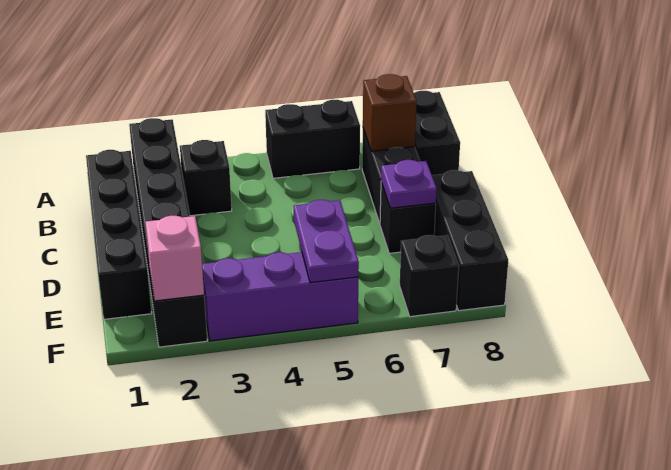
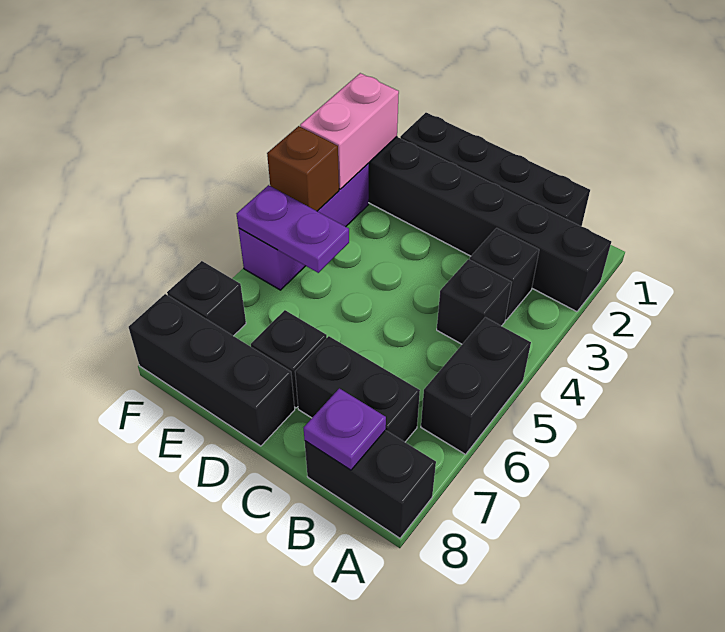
none -> black 1x1 brick [437,259,512,344]
brown 1x1 brick [363,74,417,151] -> brown 1x1 brick moved to [267,126,339,211]
purple 1x1 plate [381,160,437,208] -> purple 1x1 plate moved to [304,388,386,470]
pink 1x1 brick [145,216,204,301] -> pink 1x2 brick [300,73,399,189]

